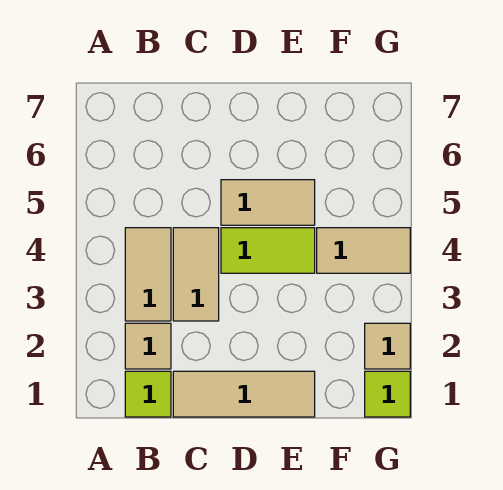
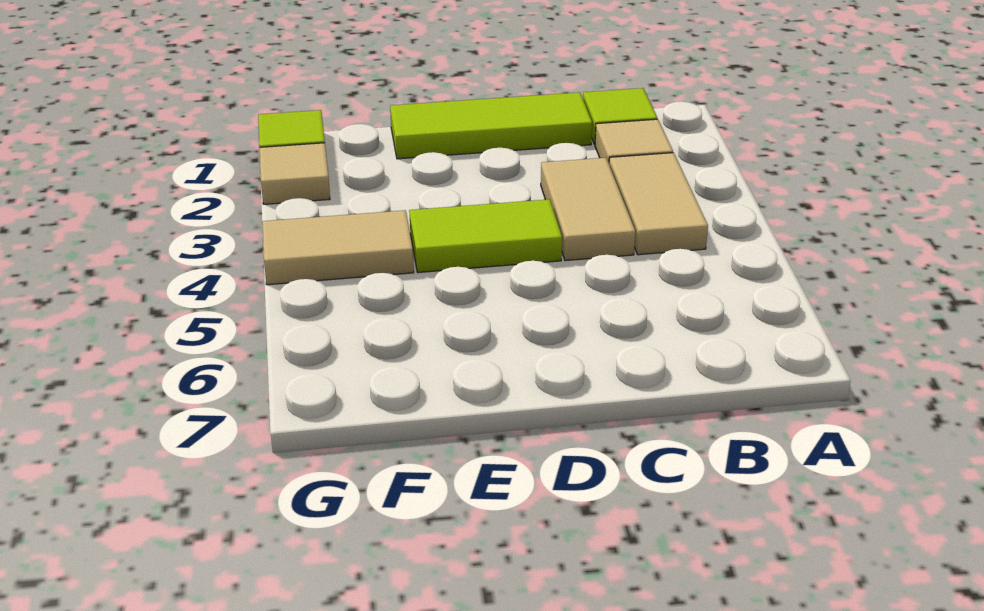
tan 1x3 tile [173,371,315,417] -> lime 1x3 tile [390,92,592,159]
tan 1x2 tile [221,180,315,225] -> none

